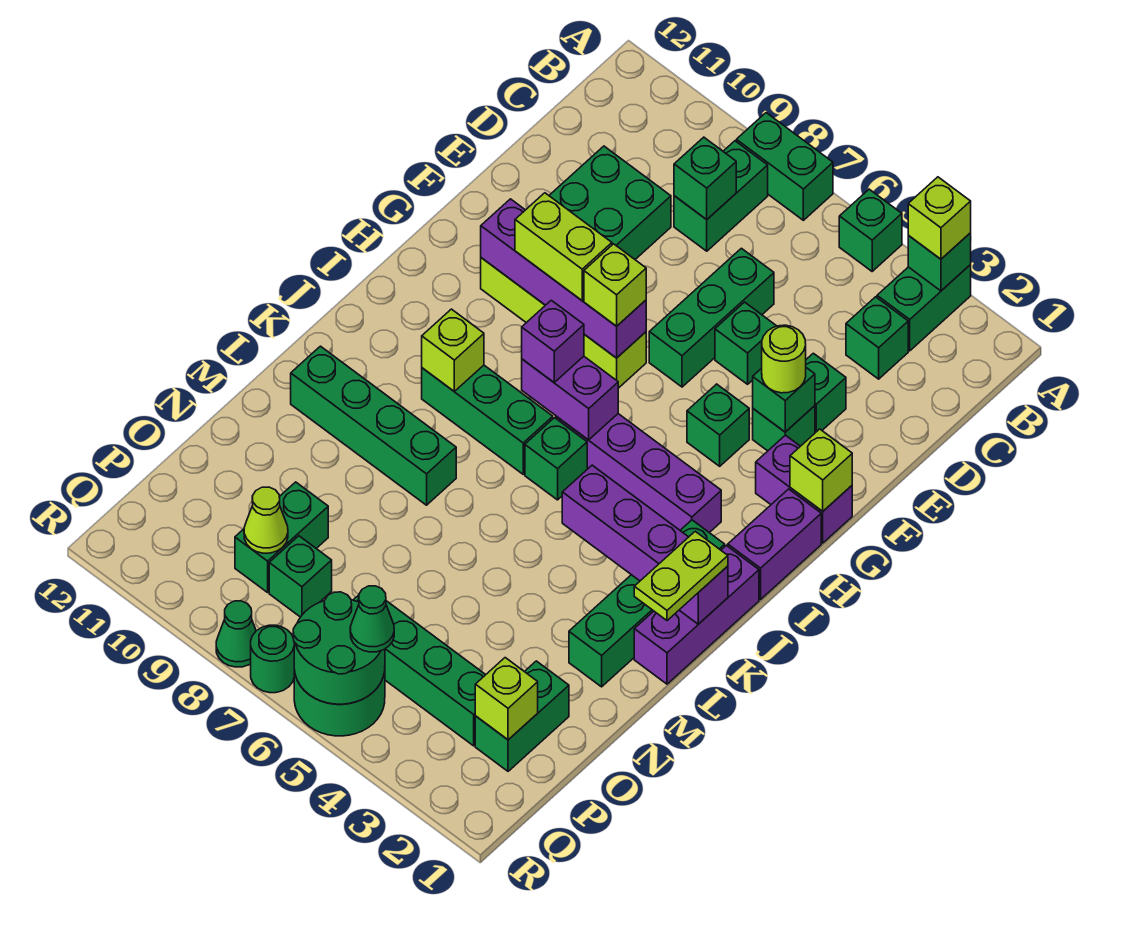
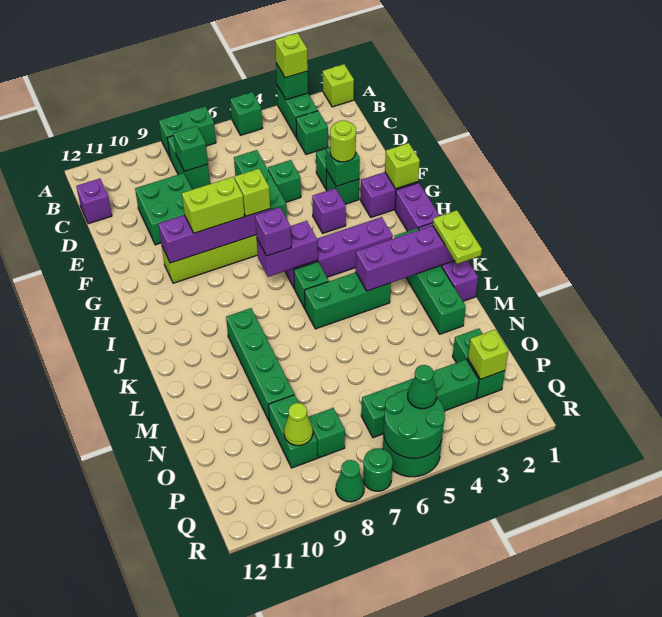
none -> purple 1x1 brick [76,179,112,224]
green 1x1 brick [687,384,749,466] -> purple 1x1 brick [312,188,346,233]
green 1x3 brick [422,365,553,474] -> green 1x3 brick moved to [305,272,391,329]
lime 1x1 brick [422,309,484,391] -> lime 1x1 brick moved to [323,64,354,107]
green 1x4 brick [291,346,456,505] -> green 1x4 brick turned to [226,308,294,421]

